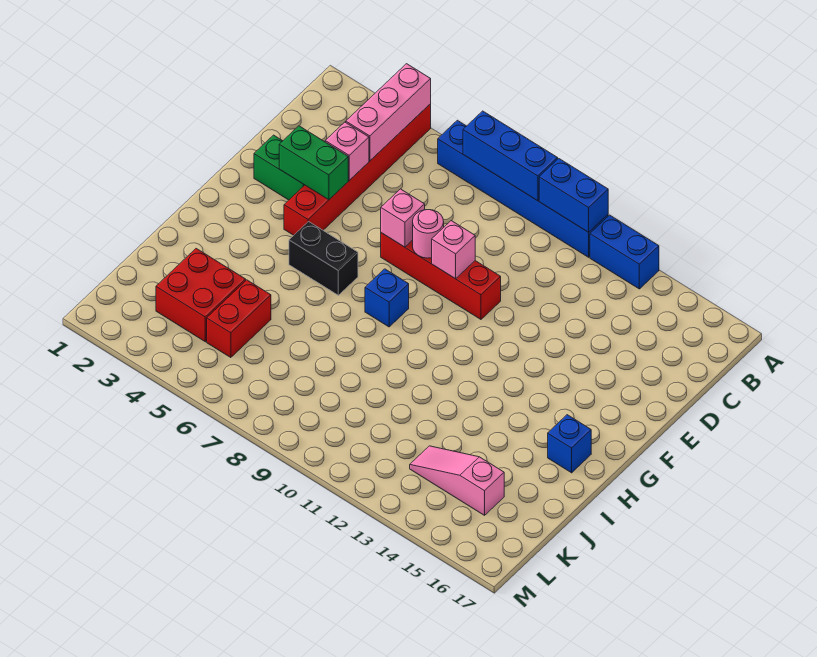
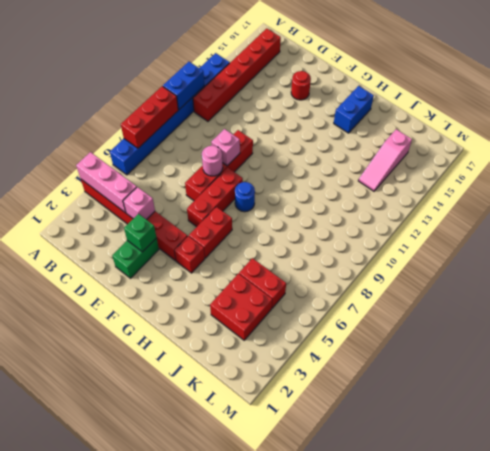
blue 1x3 brick [463,111,558,201] -> red 1x3 brick [121,86,178,148]
none -> red 1x6 brick [193,28,281,121]
green 1x2 brick [279,126,348,200] -> green 1x1 brick [124,214,157,252]
pink 1x1 brick [381,189,425,247] -> none
none -> red 1x1 round brick [291,71,311,100]
none -> red 1x3 brick [187,168,243,227]
none -> red 1x1 brick [174,236,205,273]
black 1x2 brick [289,221,358,295] -> red 1x2 brick [189,207,232,258]
blue 1x1 brick [365,269,409,327] -> blue 1x1 round brick [235,182,255,212]
blue 1x1 brick [548,415,591,473] -> blue 1x2 brick [334,86,374,133]

